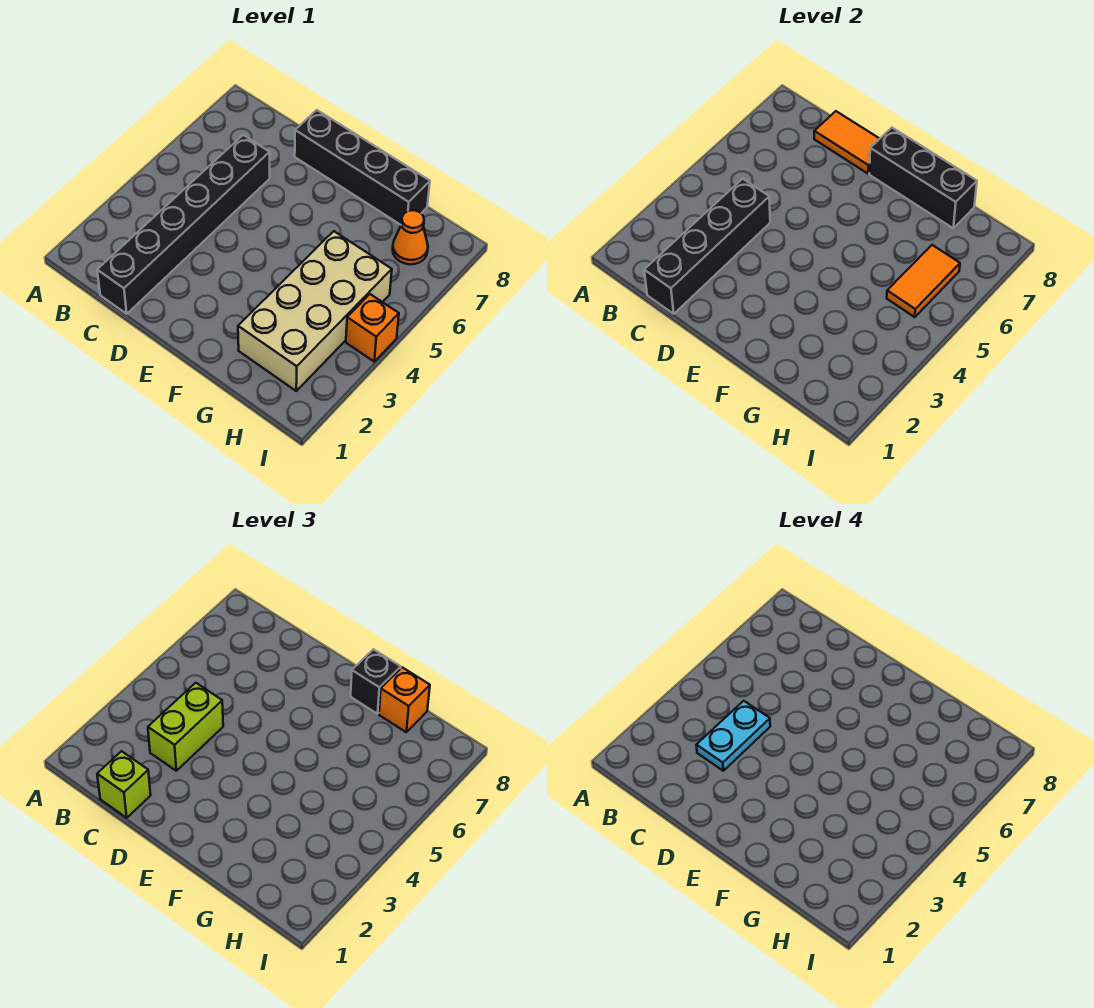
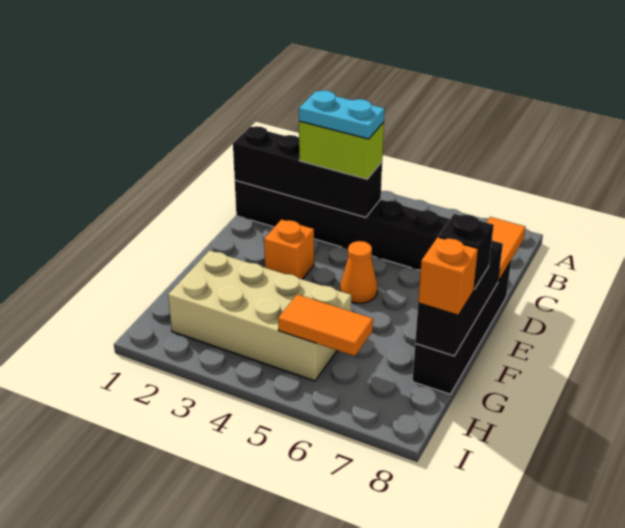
lime 1x1 brick [97,751,151,818] -> none
orange 1x1 cone [393,210,428,264] -> orange 1x1 cone moved to [340,241,377,303]
orange 1x1 brick [346,294,399,362] -> orange 1x1 brick moved to [264,220,314,279]

